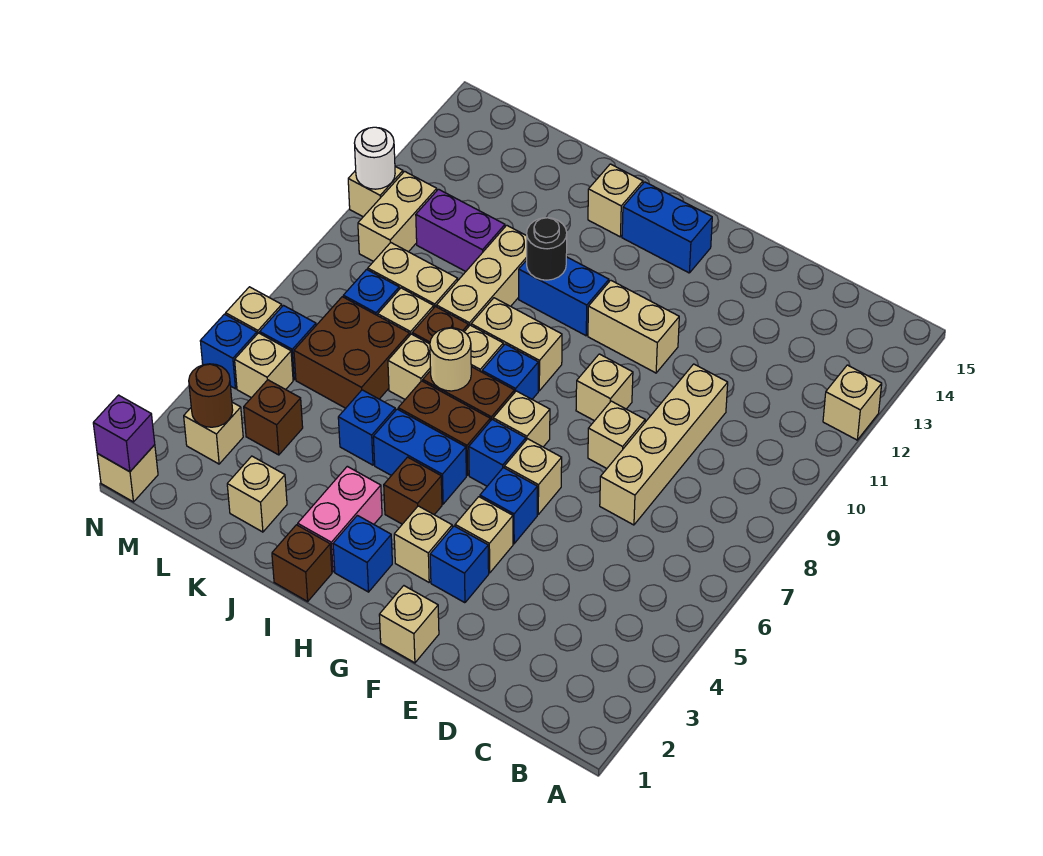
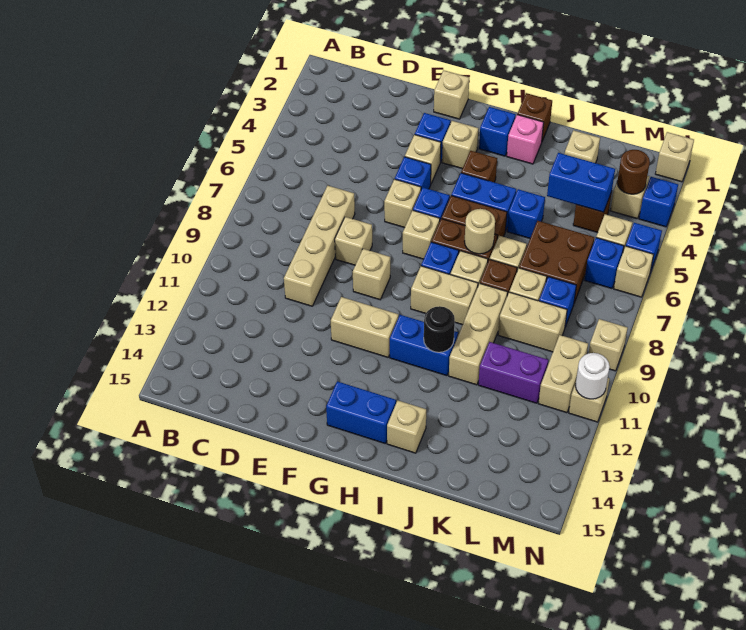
tan 1x1 brick [823,365,882,440] -> tan 1x1 brick moved to [589,319,628,371]
pink 1x2 brick [298,466,382,572] -> pink 1x1 brick [507,115,544,164]
none -> blue 1x2 brick [547,153,615,212]
purple 1x1 brick [93,395,155,472] -> none
none -> blue 1x1 brick [639,177,678,227]

